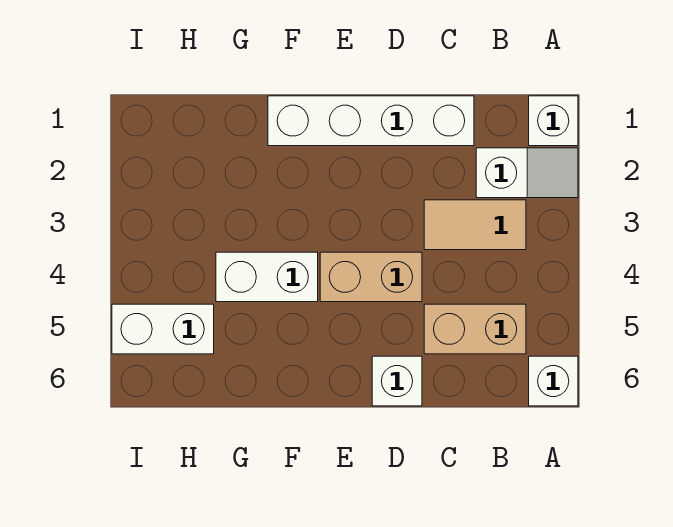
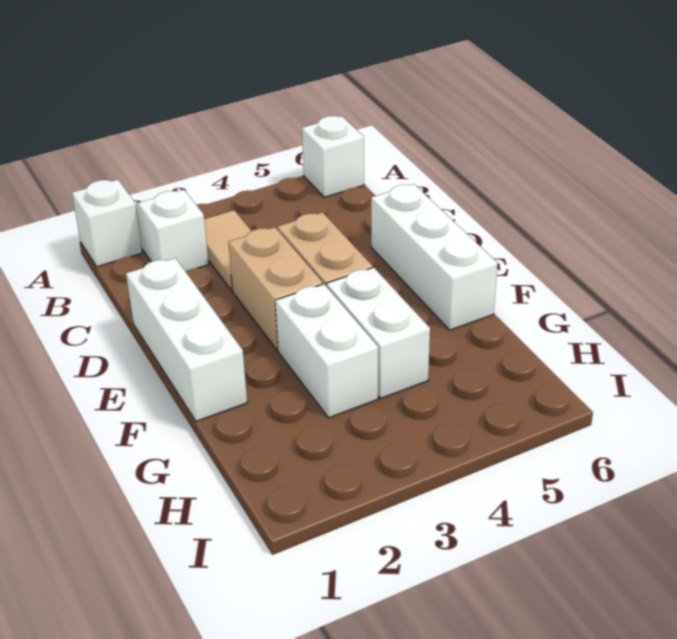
tan 1x2 brick [424,304,526,354] -> tan 1x2 brick moved to [228,227,323,351]
white 1x4 brick [268,96,474,146] -> white 1x3 brick [126,258,247,421]
white 1x1 brick [372,356,422,406] -> white 1x3 brick [371,184,497,330]
white 1x2 brick [112,304,214,354] -> white 1x2 brick moved to [275,284,378,418]

